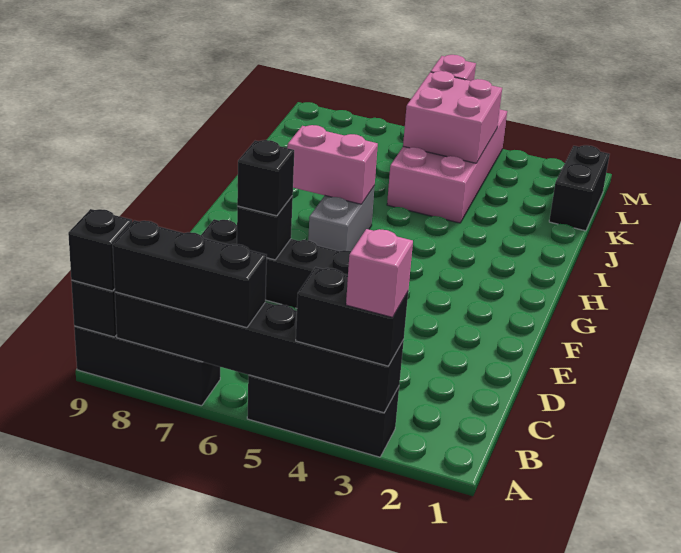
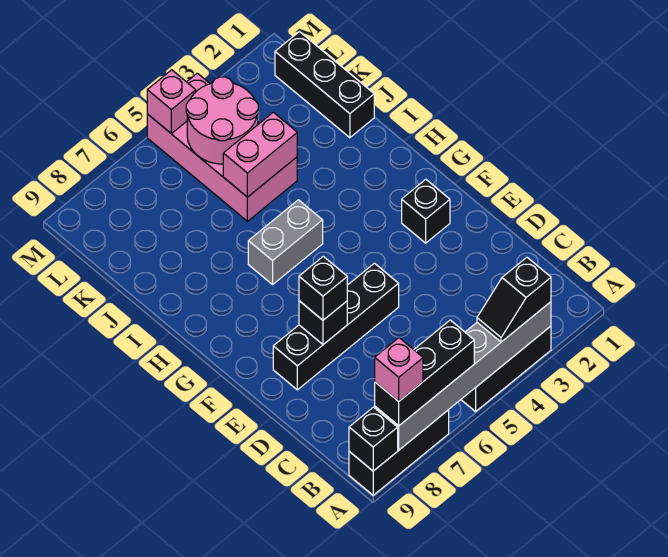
black 1x6 brick [115,292,404,413] -> grey 1x6 brick [375,302,551,450]
black 1x2 brick [296,267,408,366] -> black 1x2 slope [477,258,551,342]
pink 1x1 brick [346,229,413,317] -> pink 1x1 brick moved to [375,338,423,401]
black 1x1 brick [68,209,132,291] -> black 1x1 brick moved to [402,180,450,243]
grey 1x2 brick [308,186,375,251] -> grey 1x2 brick turned to [248,200,323,284]
pink 1x2 brick [287,125,378,204] -> pink 1x2 brick moved to [223,112,297,197]
black 1x2 brick [549,145,610,231] -> black 1x3 brick [275,32,374,138]
pink 2x2 brick [403,71,502,163] -> pink 2x2 round brick [186,77,258,164]

